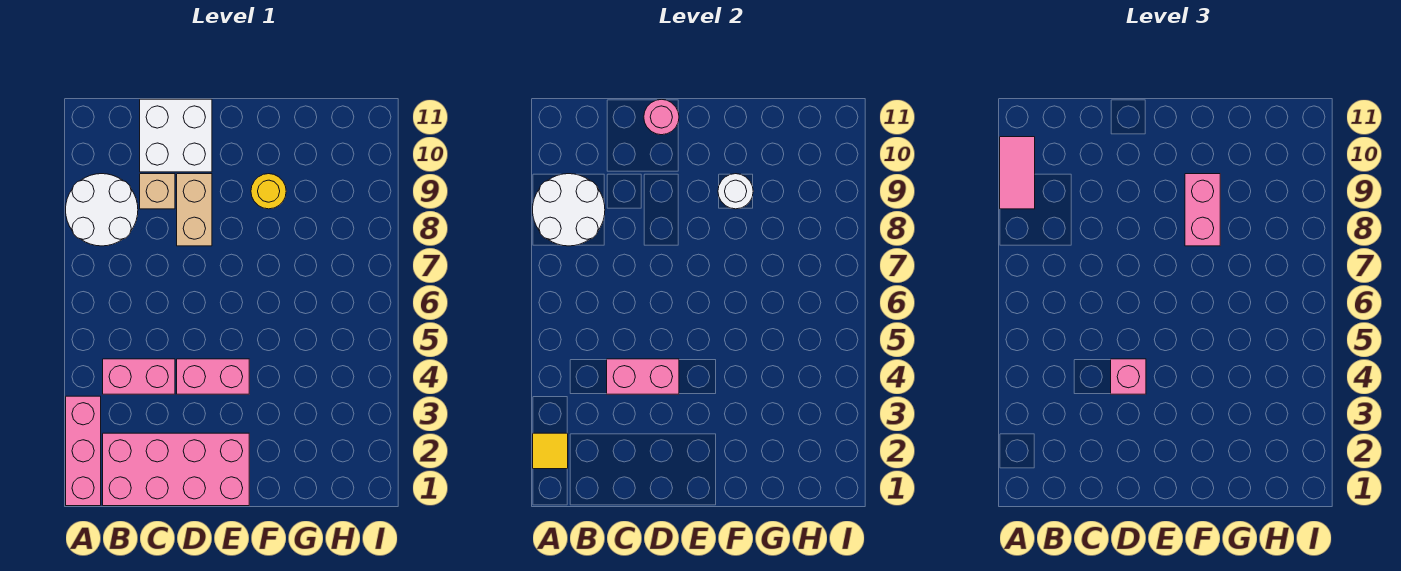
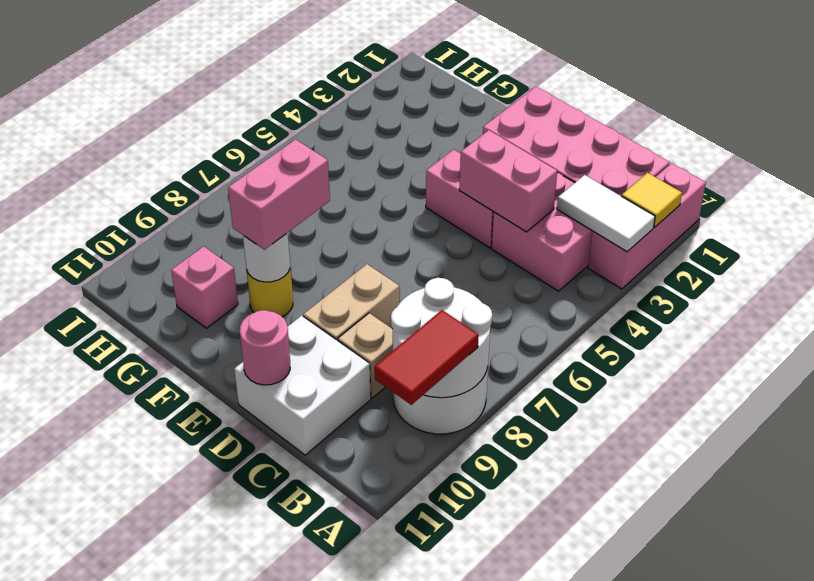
none -> white 1x2 tile [557,175,655,252]
pink 1x2 tile [1000,137,1035,209] -> red 1x2 tile [374,310,479,405]
pink 1x2 brick [103,359,175,394] -> pink 2x2 brick [491,173,592,291]
pink 1x1 brick [1111,359,1146,394] -> pink 1x1 brick moved to [171,246,238,328]

